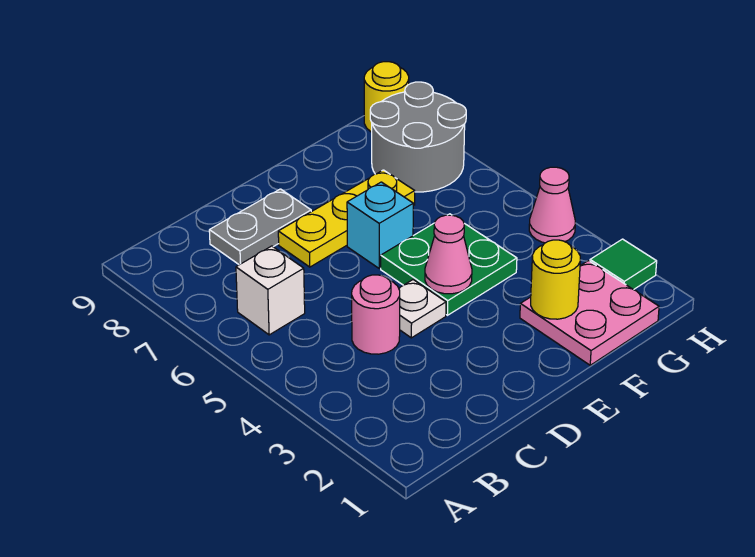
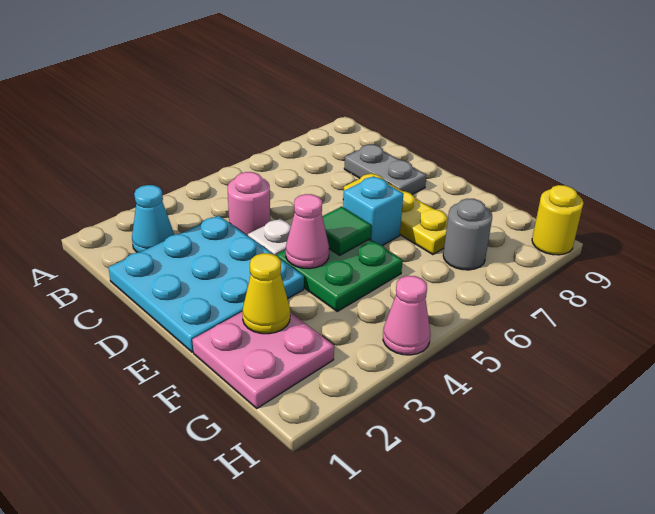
none -> cyan 1x1 cone [132,185,174,252]
white 1x1 brick [236,246,305,335] -> none
none -> cyan 3x3 plate [108,216,304,352]
yellow 1x1 round brick [531,240,580,319] -> yellow 1x1 cone [242,253,290,334]
grey 2x2 round brick [370,82,466,192] -> grey 1x1 round brick [443,199,492,270]
green 1x1 tile [590,239,657,290] -> green 1x1 tile moved to [322,206,371,255]

